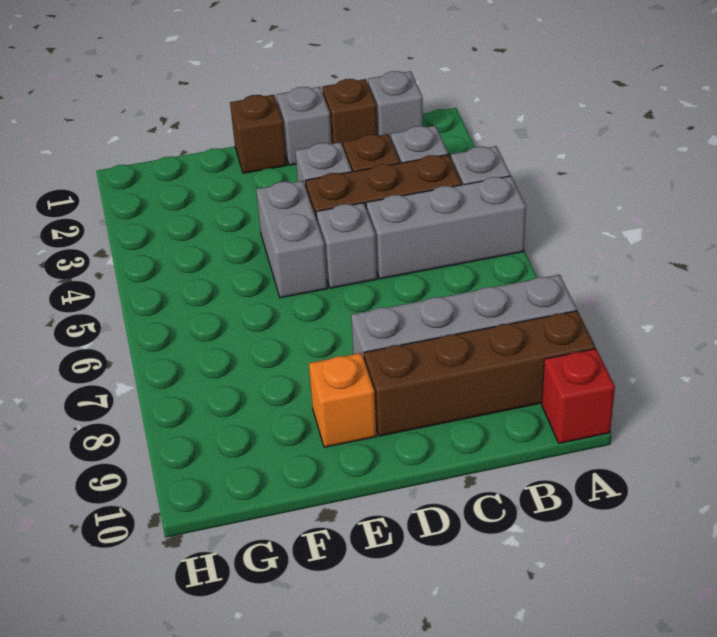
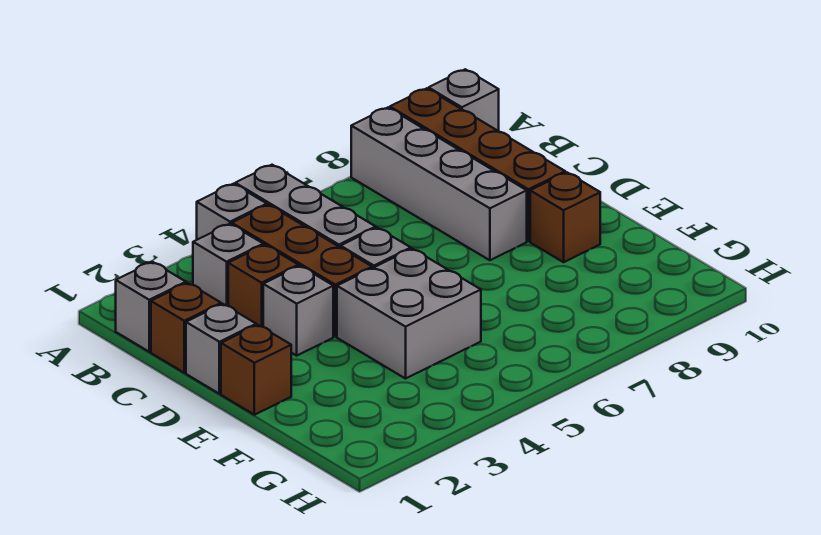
red 1x1 brick [542,349,615,443] -> grey 1x1 brick [429,69,499,131]
grey 1x2 brick [256,181,328,298] -> grey 2x2 brick [337,249,481,379]
orange 1x1 brick [309,353,376,447] -> brown 1x1 brick [530,173,600,262]

